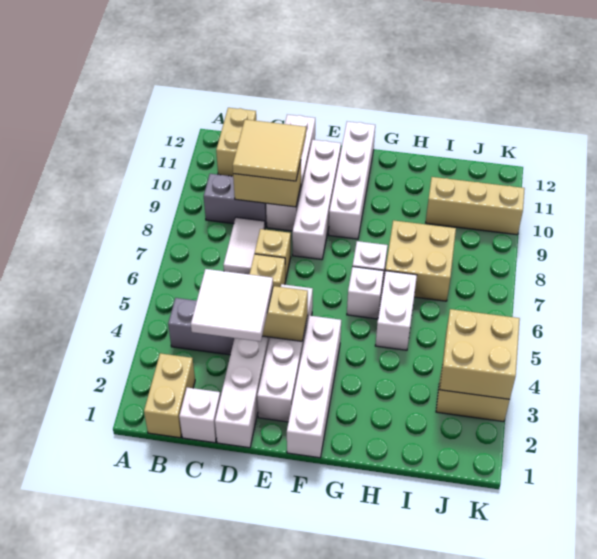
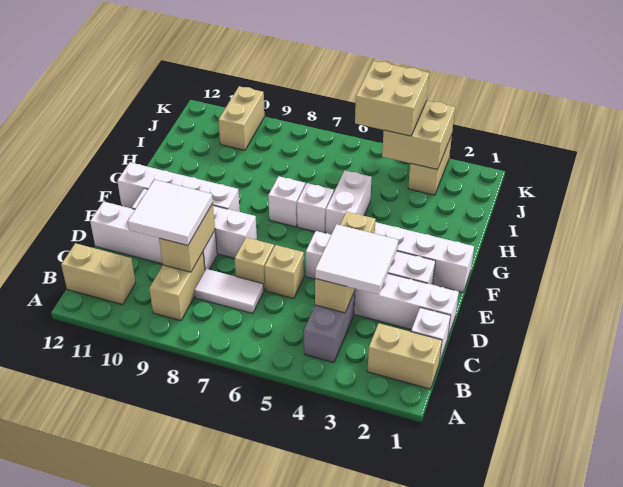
grey 1x2 brick [204,174,267,227] -> tan 1x2 brick [149,252,205,321]
tan 2x2 tile [233,120,306,181] -> white 2x2 tile [128,180,213,246]
white 1x2 brick [375,271,417,350] -> white 1x2 brick turned to [326,171,372,235]
tan 2x2 brick [385,220,456,301] -> tan 2x2 brick moved to [355,61,429,136]
tan 1x3 brick [426,177,525,235] -> tan 1x2 brick [218,86,264,150]

